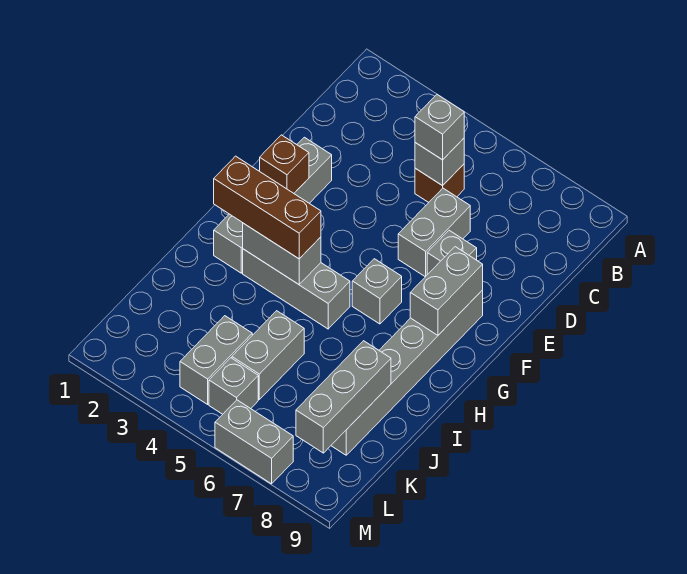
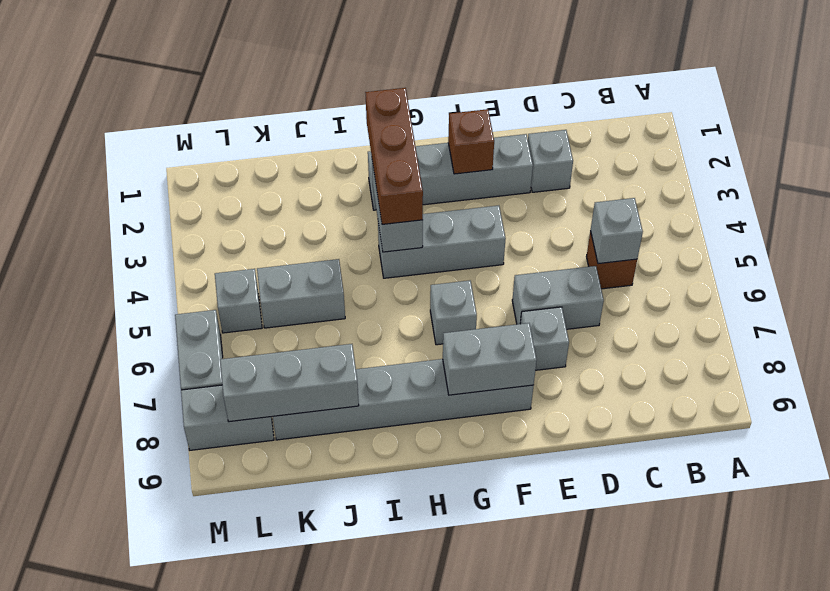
grey 1x1 brick [415,95,464,160] -> grey 1x1 brick moved to [528,130,573,192]
grey 1x3 brick [243,249,350,329] -> grey 1x3 brick turned to [378,205,506,278]
grey 1x2 brick [180,316,252,404] -> grey 1x2 brick moved to [181,385,274,450]

